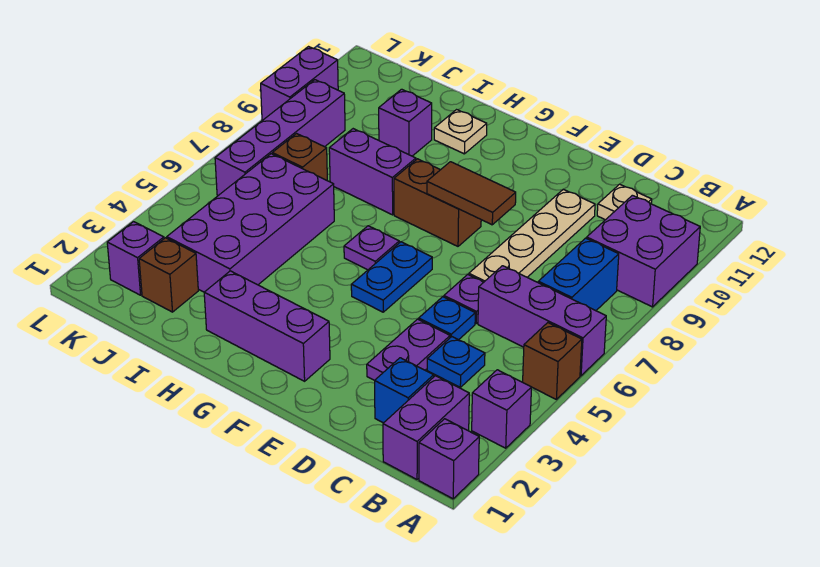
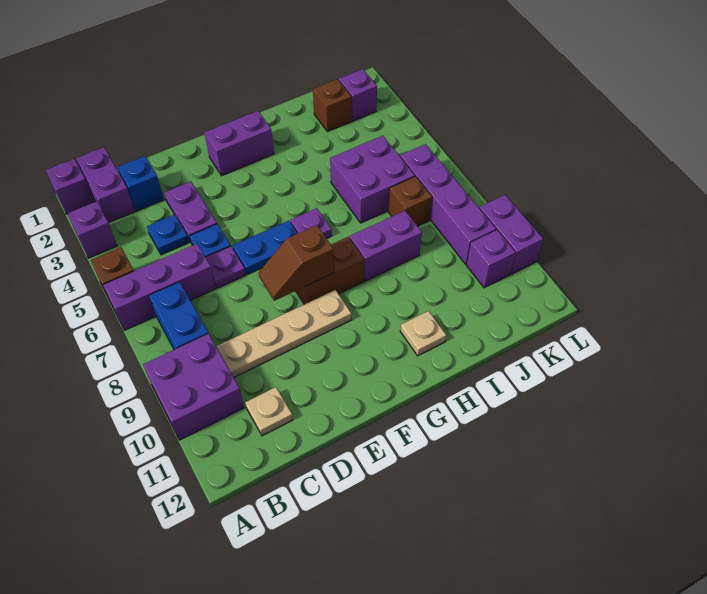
tan 1x4 plate [469,189,595,282] -> tan 1x4 plate turned to [216,290,352,377]
brown 1x2 tile [427,162,516,225] -> brown 1x2 slope [259,225,334,301]
purple 1x3 brick [204,271,330,381] -> purple 1x2 brick [204,111,274,176]
blue 1x2 plate [351,242,432,312] -> blue 1x2 plate turned to [233,221,298,274]
purple 2x4 brick [167,154,334,292] -> purple 2x2 brick [330,136,415,223]
purple 1x1 brick [379,89,432,156] -> purple 1x1 brick moved to [467,230,516,288]

